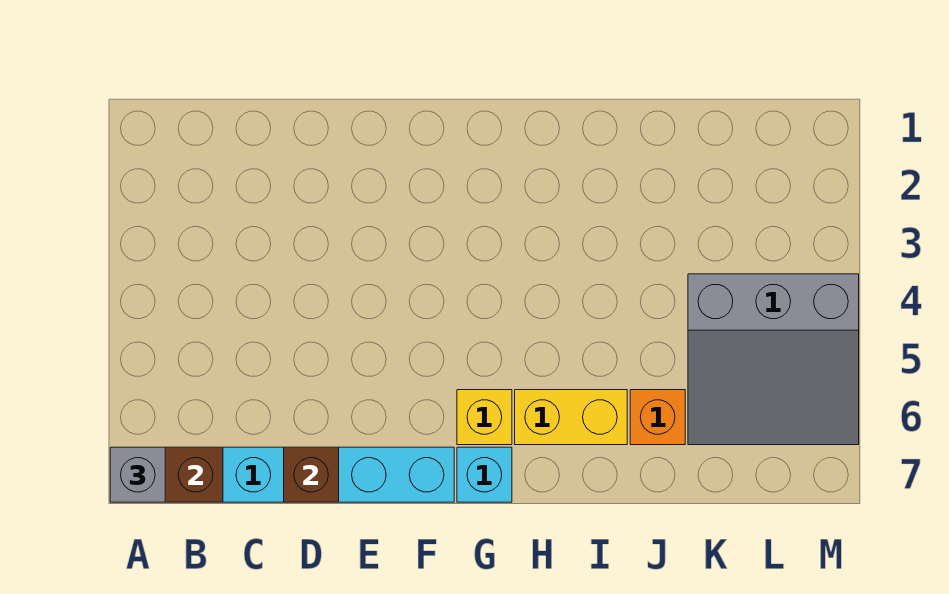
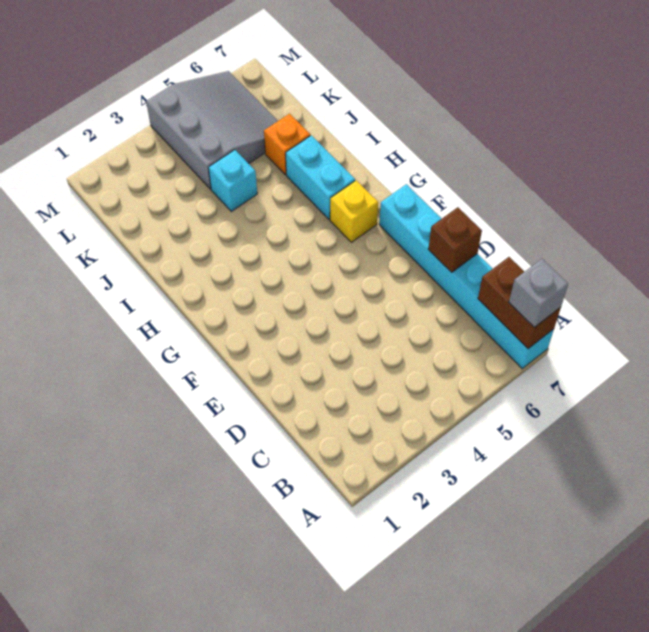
cyan 1x1 brick [457,447,512,502] -> cyan 1x1 brick moved to [208,150,257,211]
yellow 1x2 brick [515,390,627,445] -> cyan 1x2 brick [286,135,355,219]

